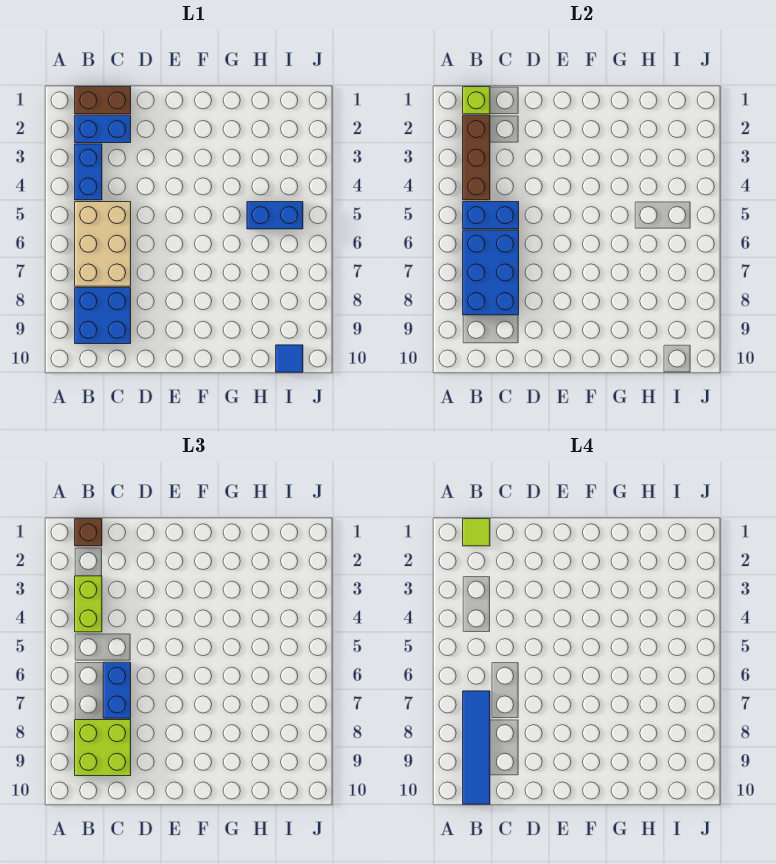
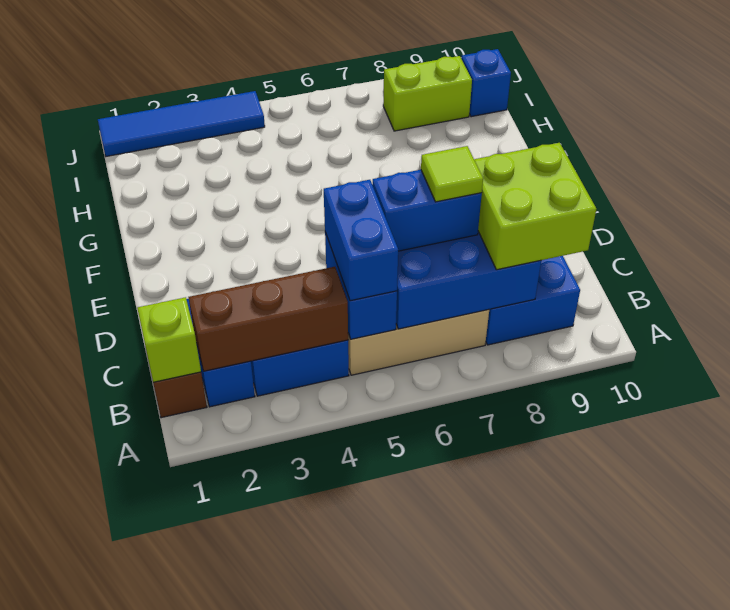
brown 1x1 brick [75,519,102,546] -> none
lime 1x1 tile [463,519,490,546] -> lime 1x1 tile moved to [421,146,483,202]
lime 1x2 brick [75,576,102,632] -> lime 1x2 brick moved to [383,56,472,131]
blue 1x4 tile [463,691,490,804] -> blue 1x4 tile moved to [98,91,265,156]
blue 1x2 brick [247,202,303,229] -> blue 1x2 brick moved to [324,180,398,301]
blue 1x1 tile [276,345,303,372] -> blue 1x1 brick [461,49,511,117]

